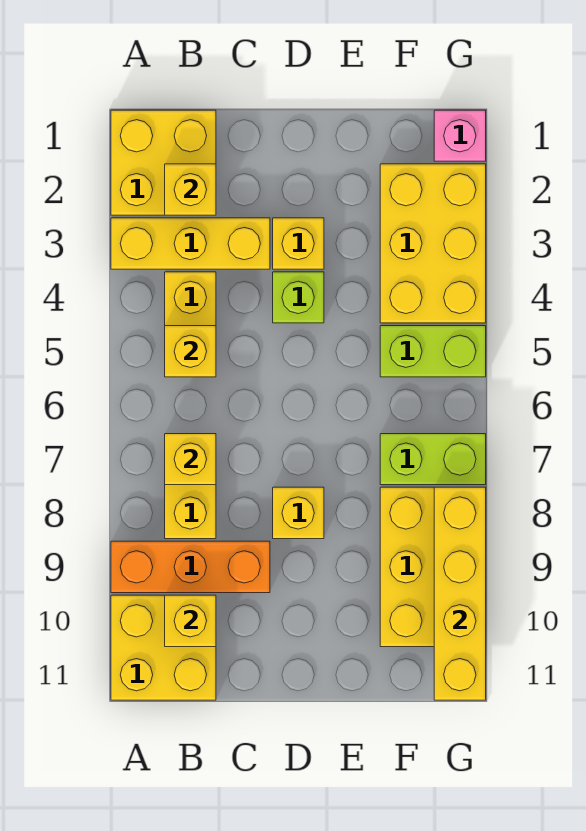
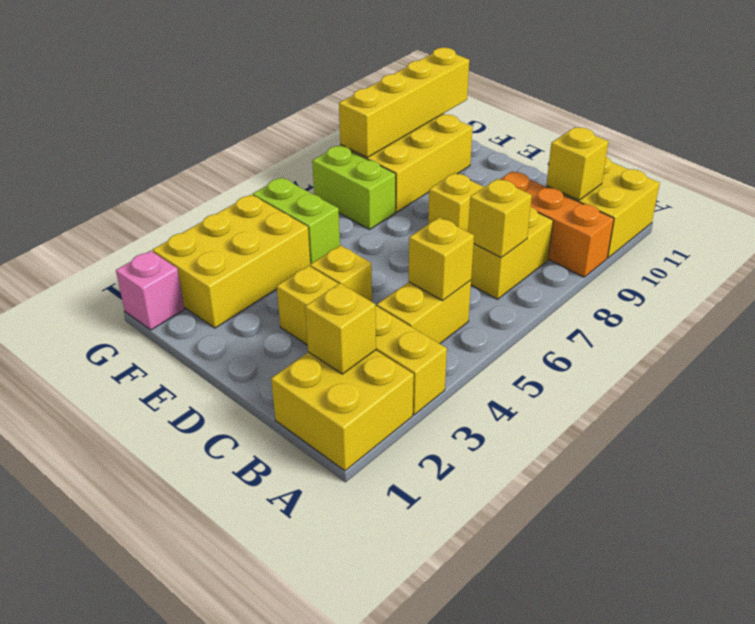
lime 1x1 brick [273,272,324,323] -> yellow 1x1 brick [310,245,372,302]

